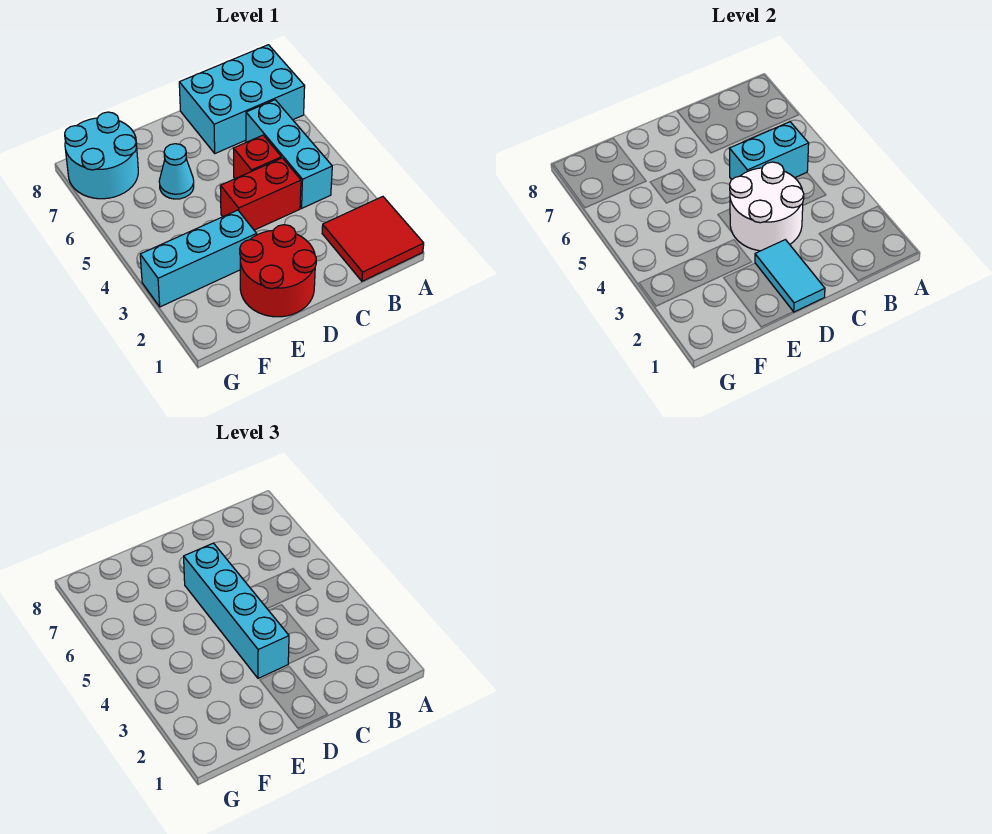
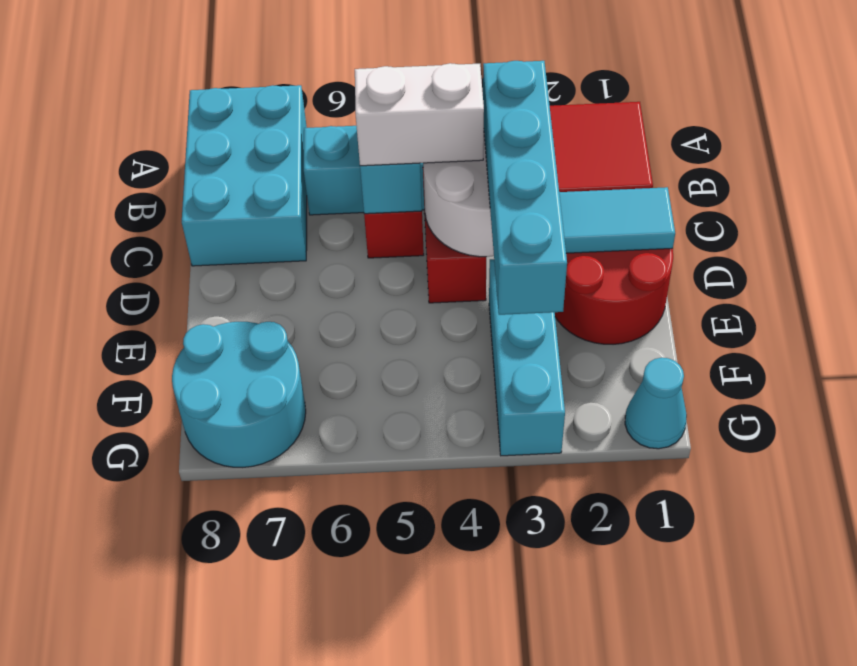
none -> white 1x2 brick [355,63,484,166]
cyan 1x4 brick [184,543,289,678] -> cyan 1x4 brick turned to [483,61,567,315]
cyan 1x1 cone [159,144,194,199] -> cyan 1x1 cone moved to [625,358,687,449]

